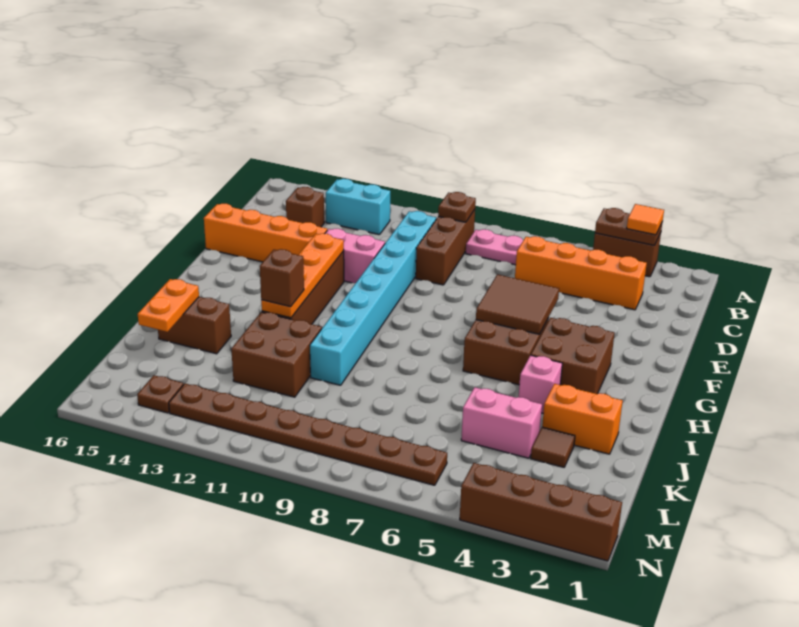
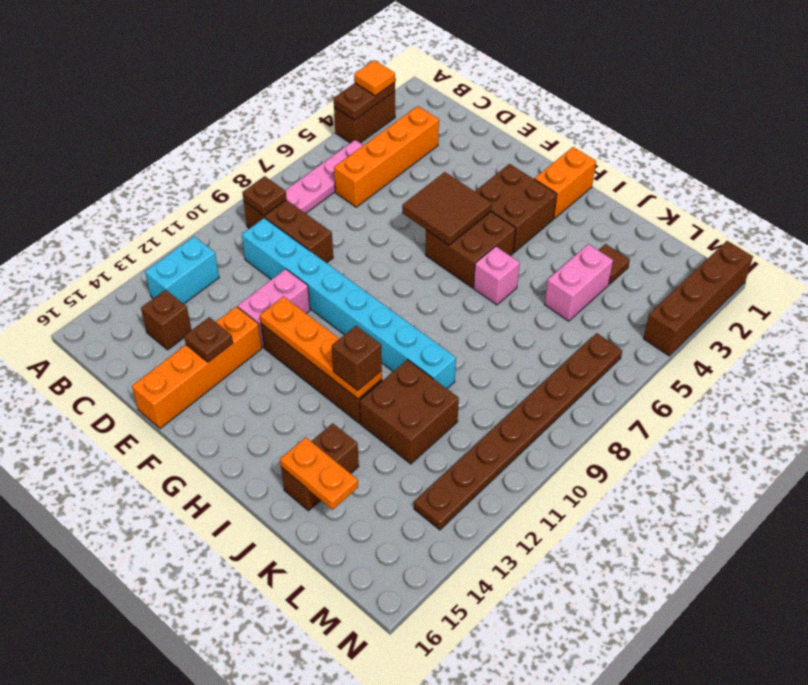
pink 1x1 brick [519,355,562,413] -> pink 1x1 brick moved to [473,246,520,305]
orange 1x2 brick [542,384,623,454] -> orange 1x2 brick moved to [534,147,596,219]
brown 1x1 plate [137,375,183,413] -> brown 1x1 plate moved to [184,317,233,362]

